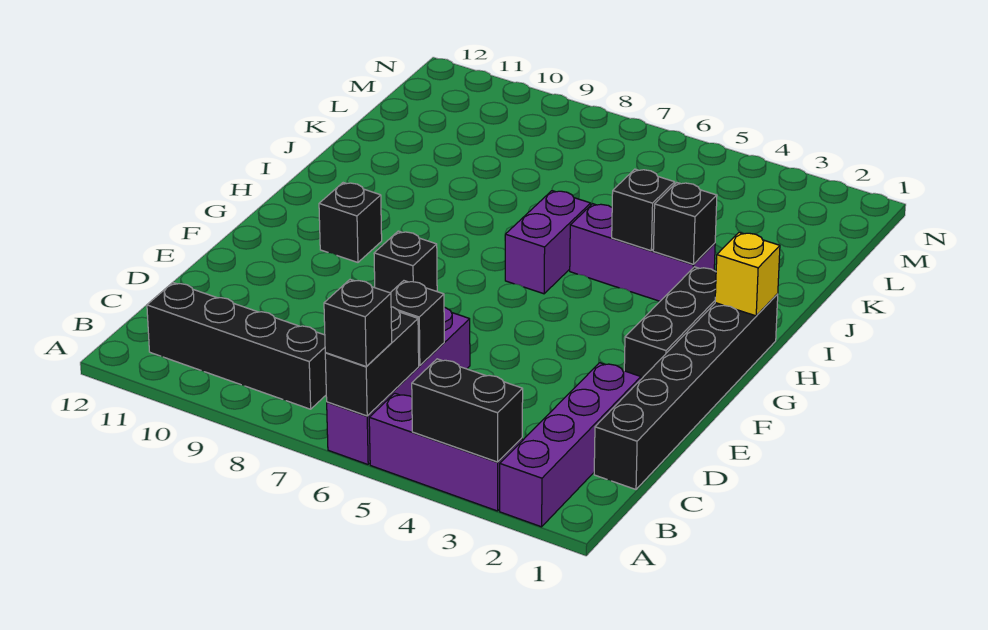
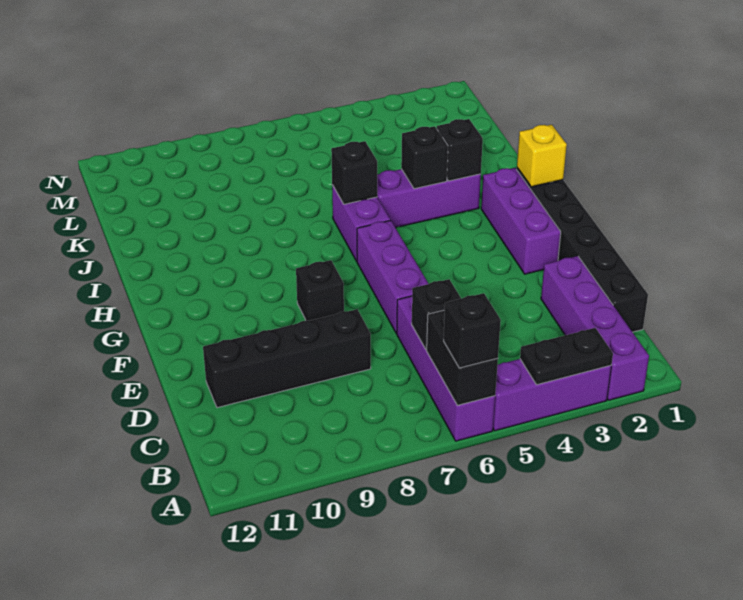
black 1x2 brick [412,359,523,462] -> black 1x2 plate [520,328,613,385]
black 1x4 brick [147,283,326,409] -> black 1x4 brick moved to [203,309,371,408]
none -> purple 1x3 brick [357,220,428,333]
black 1x3 brick [624,267,716,379] -> purple 1x3 brick [481,168,561,274]
black 1x1 brick [319,183,382,262] -> black 1x1 brick moved to [331,141,377,204]

